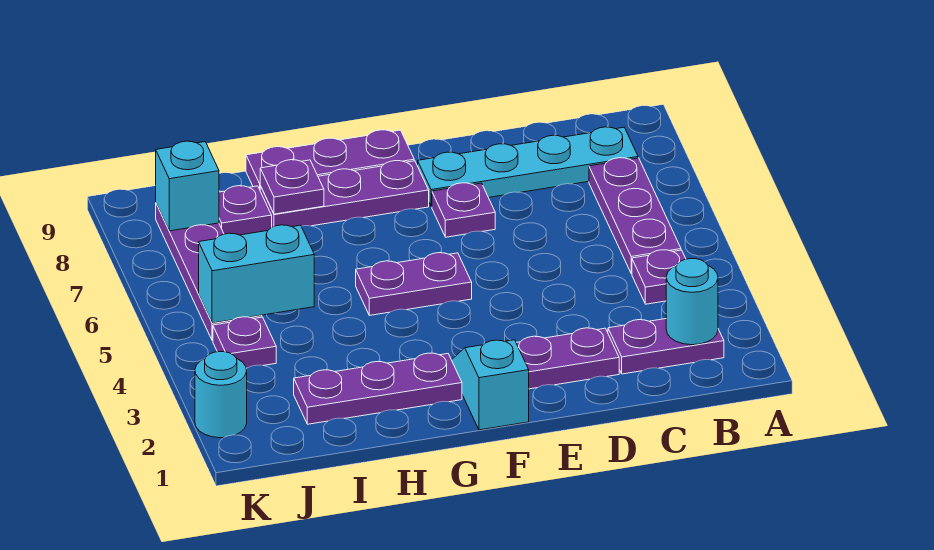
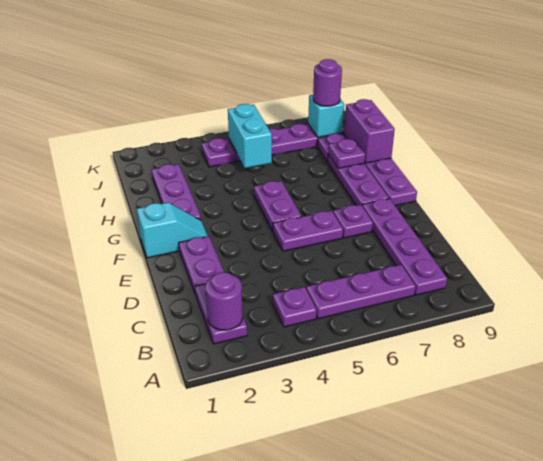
cyan 1x1 round brick [666,259,718,345] -> purple 1x1 round brick [205,272,243,330]
cyan 1x4 plate [418,127,638,207] -> purple 1x4 plate [362,199,447,295]
none -> purple 1x2 plate [273,211,343,251]
none -> purple 1x2 brick [344,99,395,163]
none -> purple 1x1 round brick [313,59,342,106]
cyan 1x1 round brick [195,352,247,438] -> none

